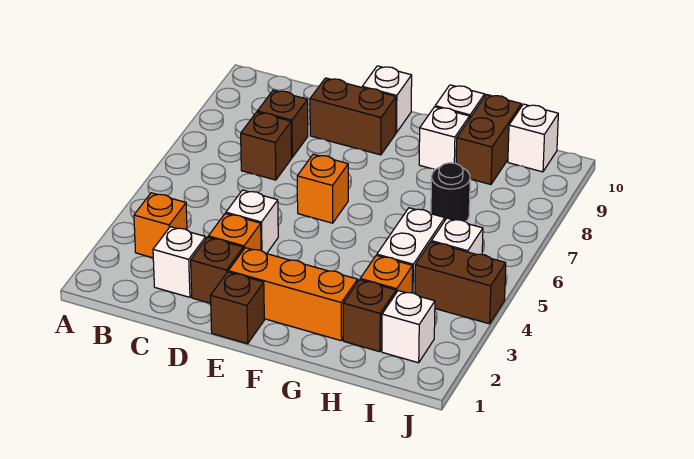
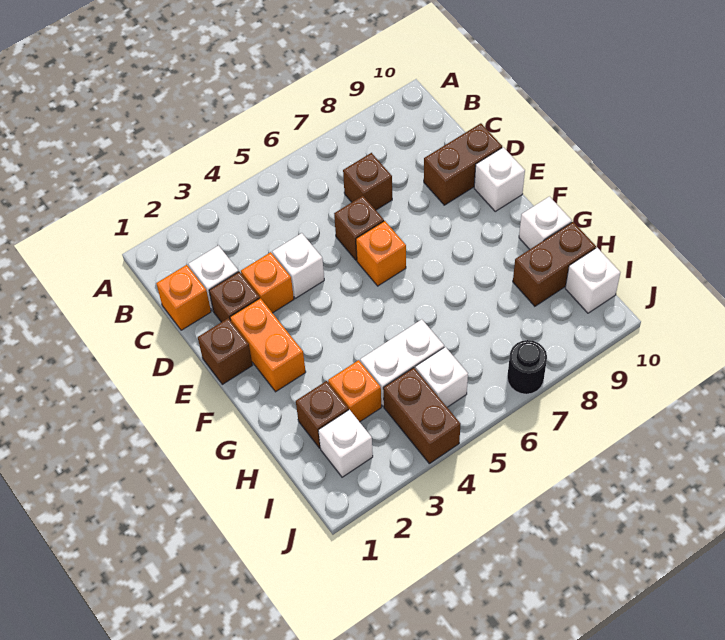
orange 1x1 brick [134,193,187,258] -> orange 1x1 brick moved to [156,265,211,330]
brown 1x1 brick [257,90,308,157] -> brown 1x1 brick moved to [334,196,384,260]
brown 1x2 brick [310,78,396,155] -> brown 1x2 brick turned to [424,123,502,205]
orange 1x3 brick [228,248,358,341] -> orange 1x2 brick [230,298,306,392]
white 1x1 brick [419,107,469,170] -> none
black 1x1 round brick [431,163,470,222] -> black 1x1 round brick moved to [507,340,547,394]

